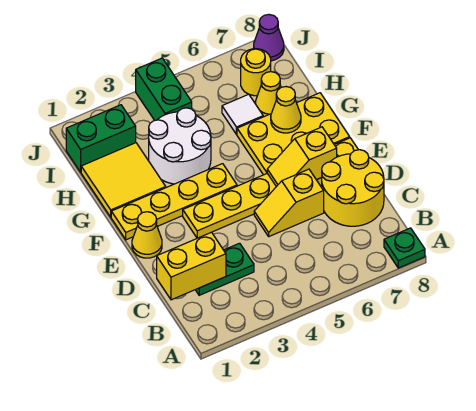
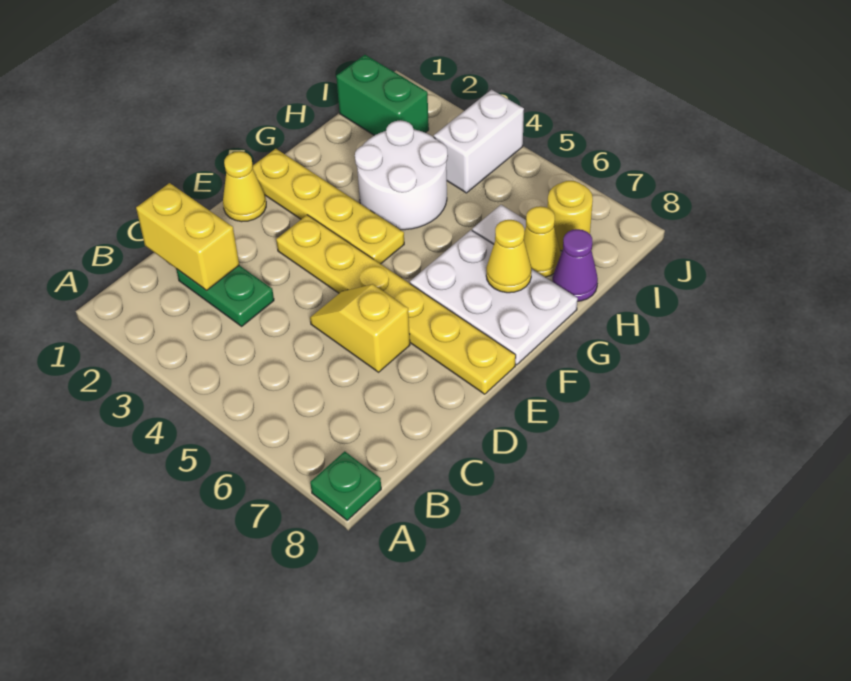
yellow 2x2 round brick [321,150,384,226] -> none
yellow 1x2 slope [267,127,337,187] -> none
yellow 2x3 plate [237,93,350,175] -> white 2x3 plate [410,230,578,365]
yellow 2x2 tile [81,143,166,217] -> none
green 1x2 brick [136,58,192,120] -> white 1x2 brick [434,90,524,193]
purple 1x1 cone [254,15,284,61] -> purple 1x1 cone moved to [553,229,598,301]

